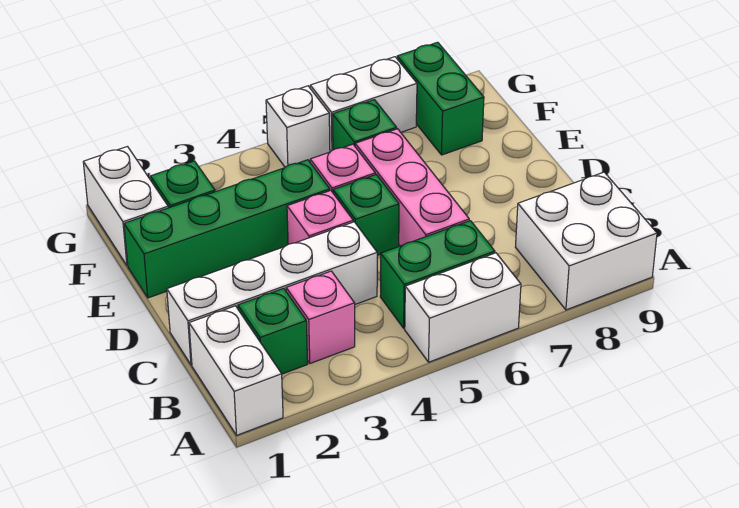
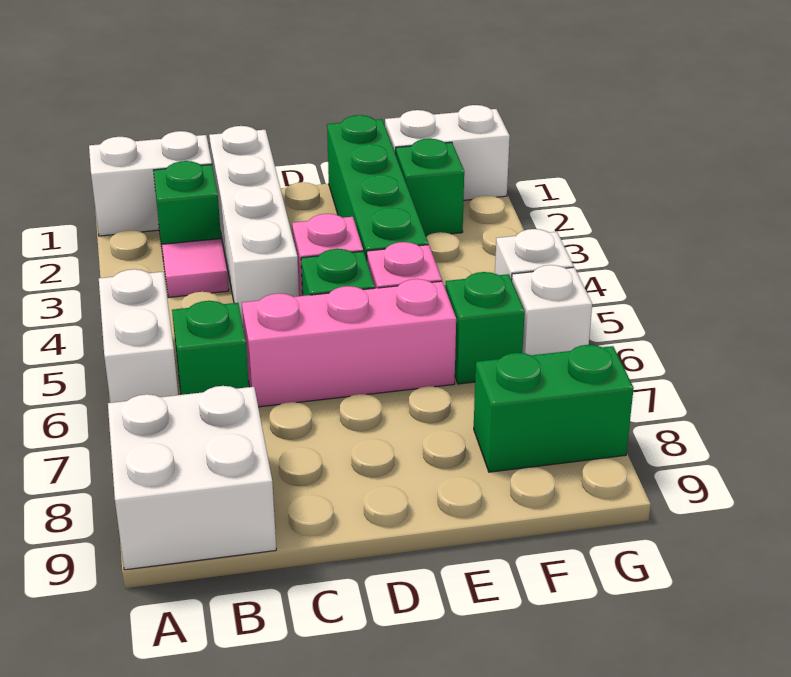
pink 1x1 brick [286,271,355,363] -> pink 1x1 tile [162,239,229,297]
green 1x2 brick [380,221,495,328] -> green 1x1 brick [172,301,249,395]
white 1x2 brick [310,57,417,152] -> white 1x1 brick [512,265,592,355]

